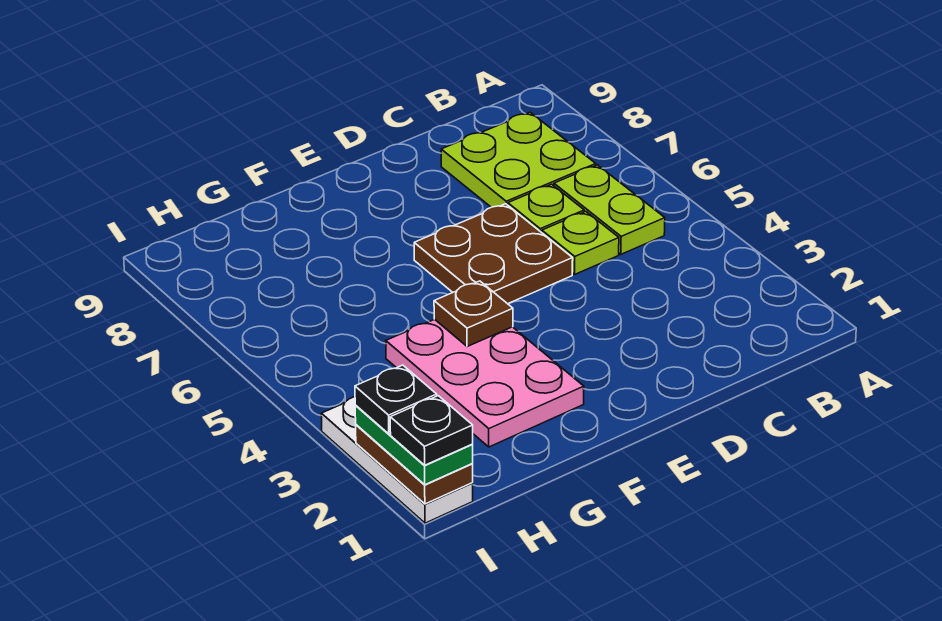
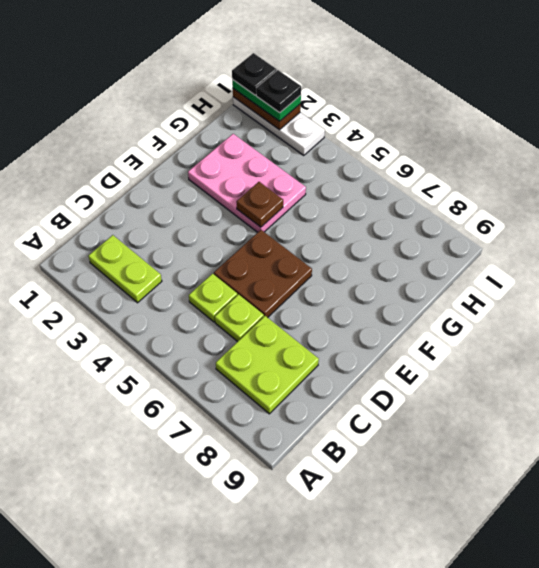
lime 1x2 plate [554,165,665,254] -> lime 1x2 plate moved to [88,235,162,303]

